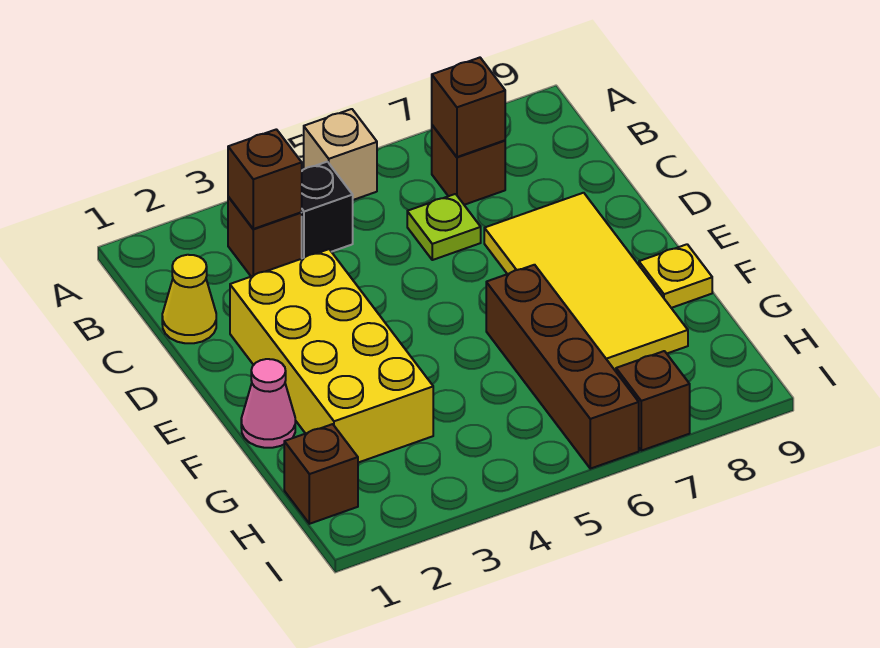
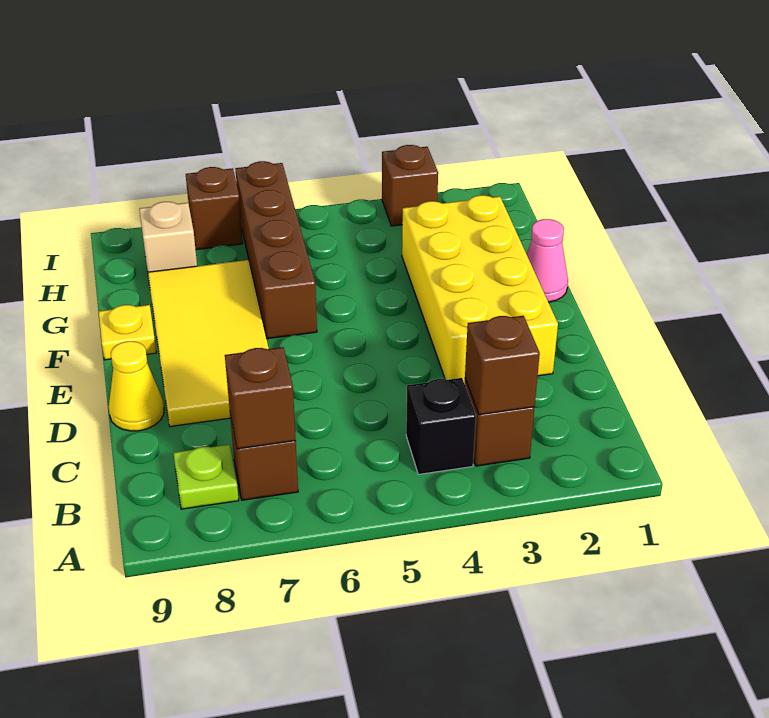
tan 1x1 brick [304,109,377,200] -> tan 1x1 brick moved to [139,202,197,272]
yellow 1x1 cone [162,255,216,343] -> yellow 1x1 cone moved to [109,341,164,431]
lime 1x1 plate [407,194,481,260] -> lime 1x1 plate moved to [173,445,239,509]
brown 1x1 brick [284,424,358,524] -> brown 1x1 brick moved to [382,145,438,226]

